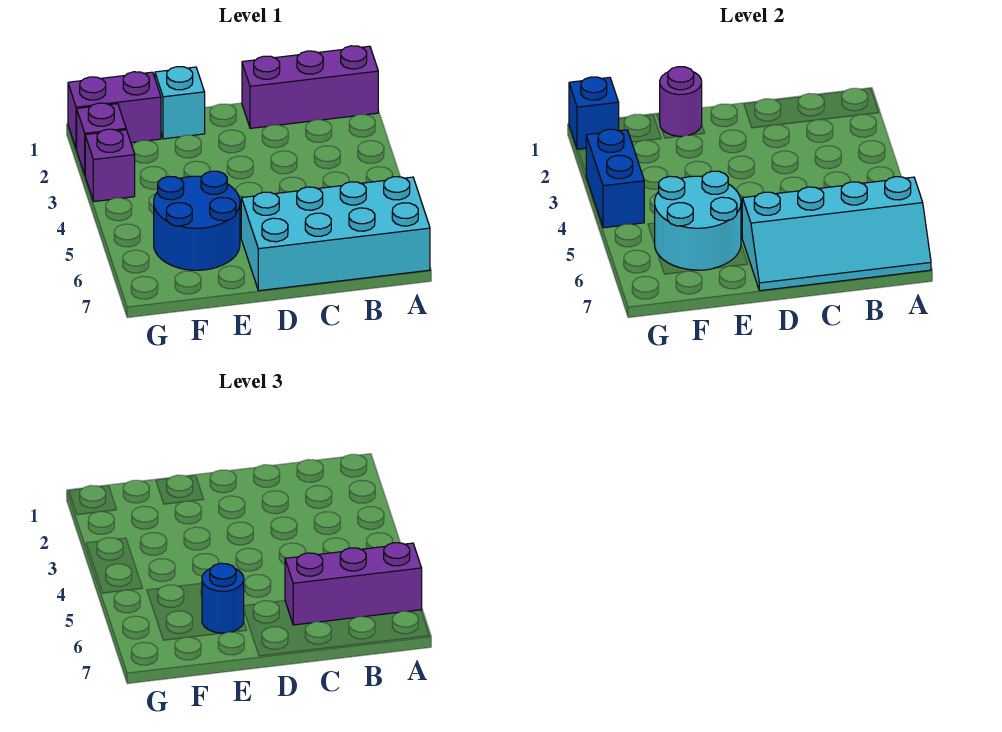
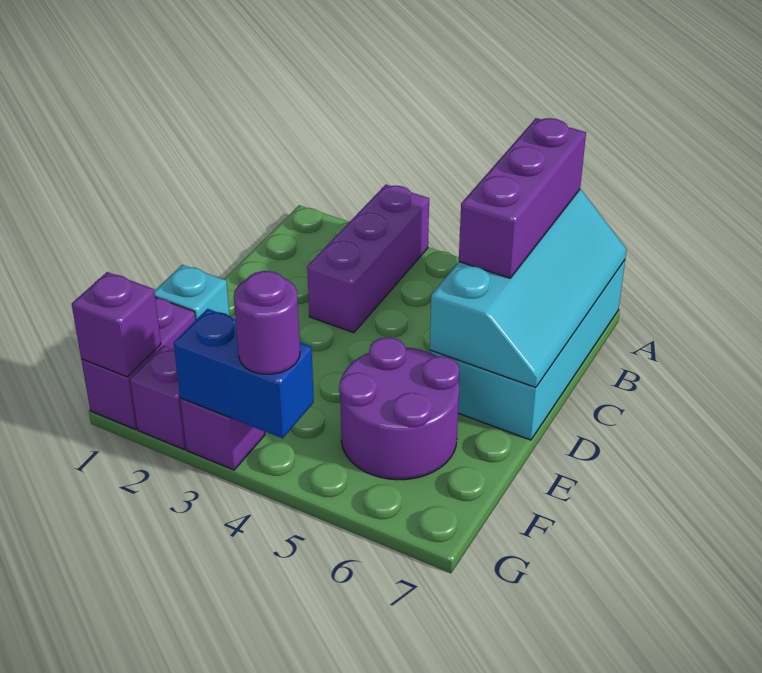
purple 1x3 brick [242,46,378,128] -> purple 1x3 brick moved to [307,185,429,333]
purple 1x1 round brick [660,67,702,137] -> purple 1x1 round brick moved to [234,271,300,374]
blue 2x2 round brick [154,171,240,270] -> purple 2x2 round brick [339,338,459,480]
cyan 2x2 round brick [655,171,741,270] -> none
blue 1x1 round brick [202,563,244,633] -> none
blue 1x1 brick [569,77,619,149] -> purple 1x1 brick [72,272,161,377]

